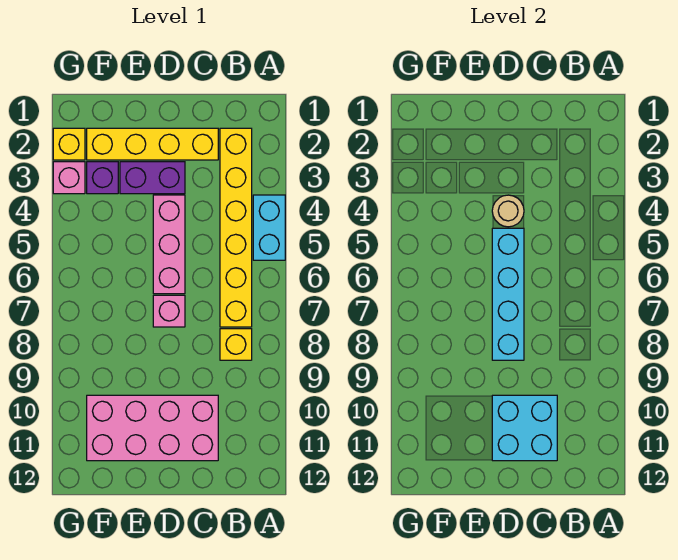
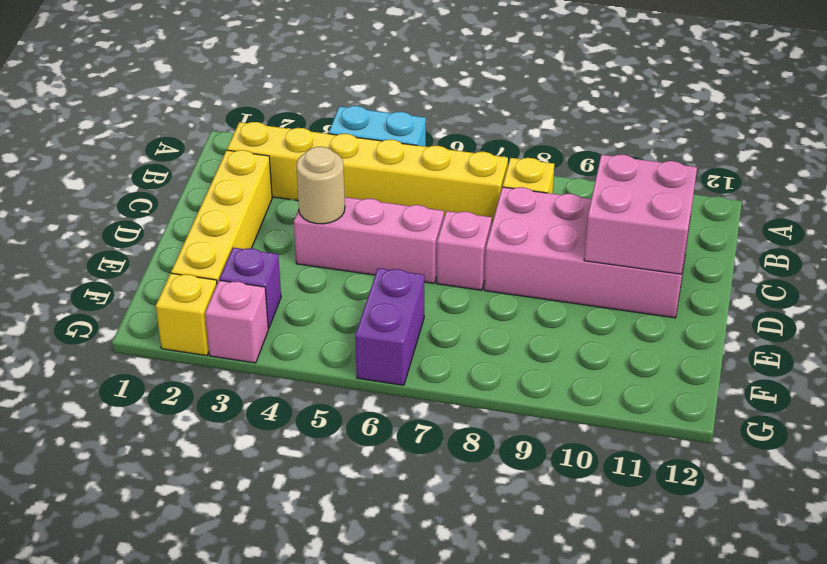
pink 2x4 brick [87,395,218,461] -> pink 2x4 brick turned to [484,187,690,318]
cyan 2x2 brick [492,395,557,461] -> pink 2x2 brick [584,155,697,274]
purple 1x2 brick [120,162,185,194] -> purple 1x2 brick moved to [355,268,424,385]
cyan 1x4 brick [492,228,524,360] -> none

